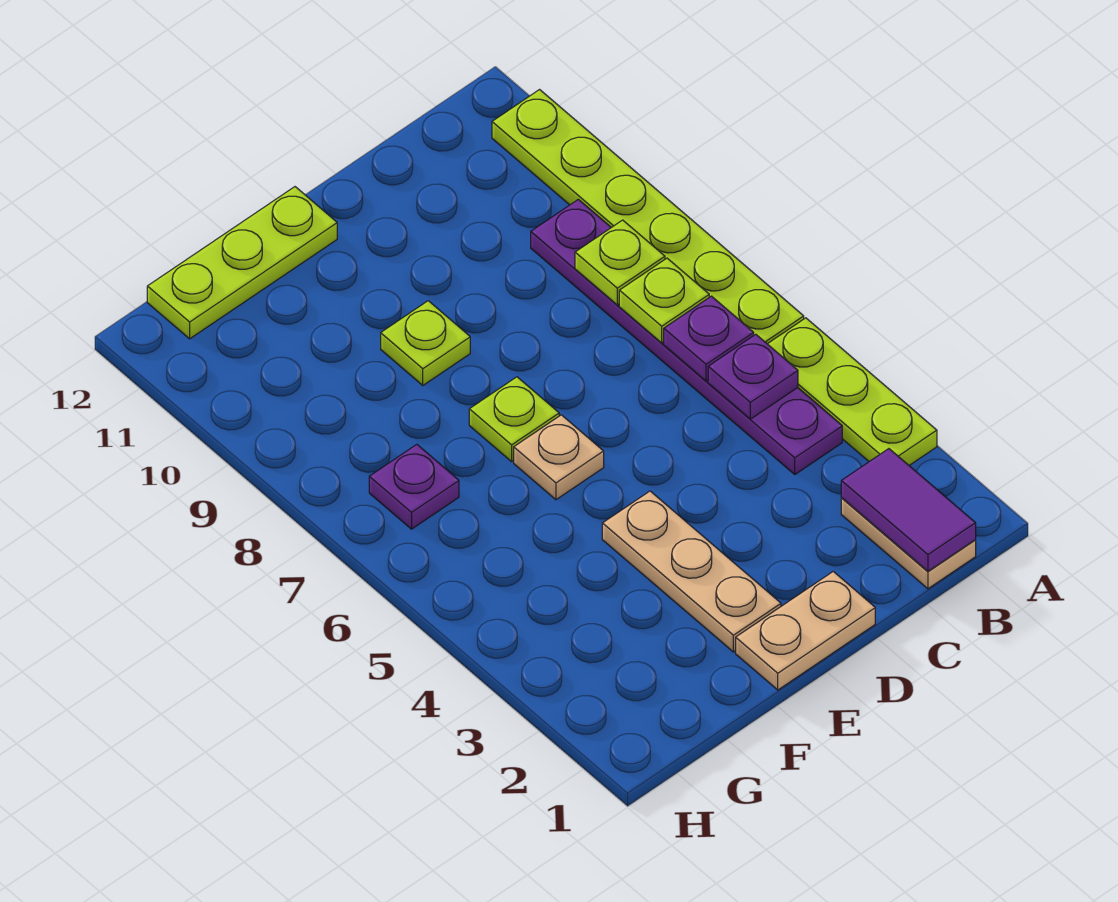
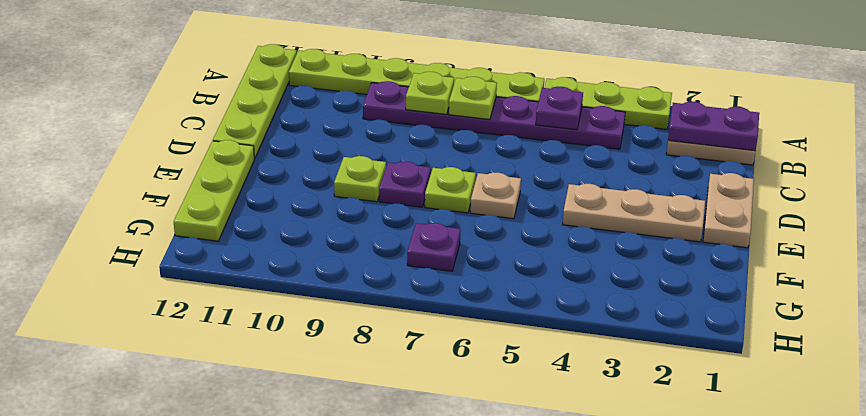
none -> lime 1x4 plate [213,44,297,159]
purple 1x2 tile [841,449,976,571] -> purple 1x2 plate [668,102,759,151]
purple 1x1 plate [664,296,754,381] -> purple 1x1 plate moved to [379,162,431,207]

